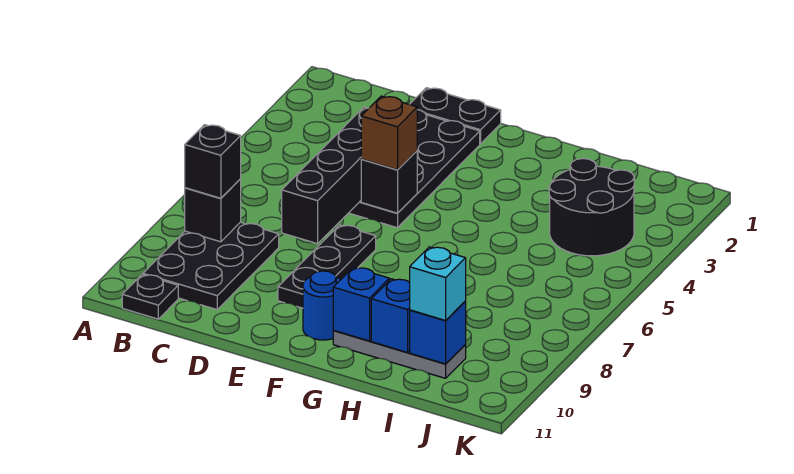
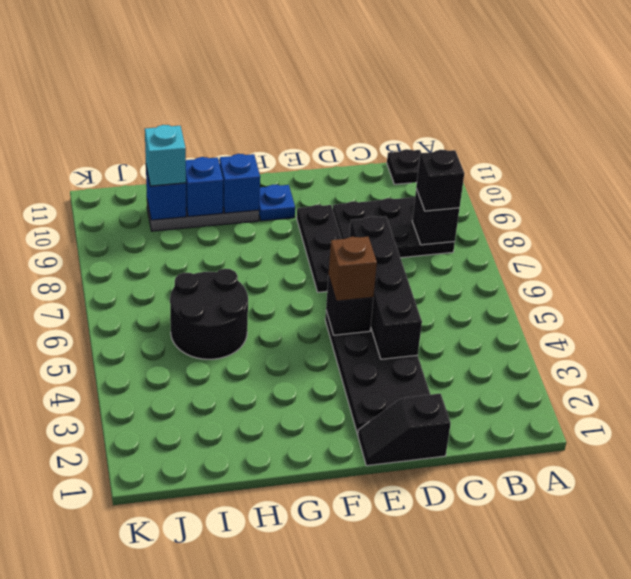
black 2x3 plate [143,222,279,310] -> black 2x3 plate turned to [333,197,455,258]
black 1x2 plate [410,88,501,144] -> black 1x2 slope [358,394,451,466]
blue 1x1 round brick [303,271,340,340] -> blue 1x1 plate [259,185,295,221]
black 2x2 round brick [549,159,634,256] -> black 2x2 round brick moved to [170,269,248,359]

